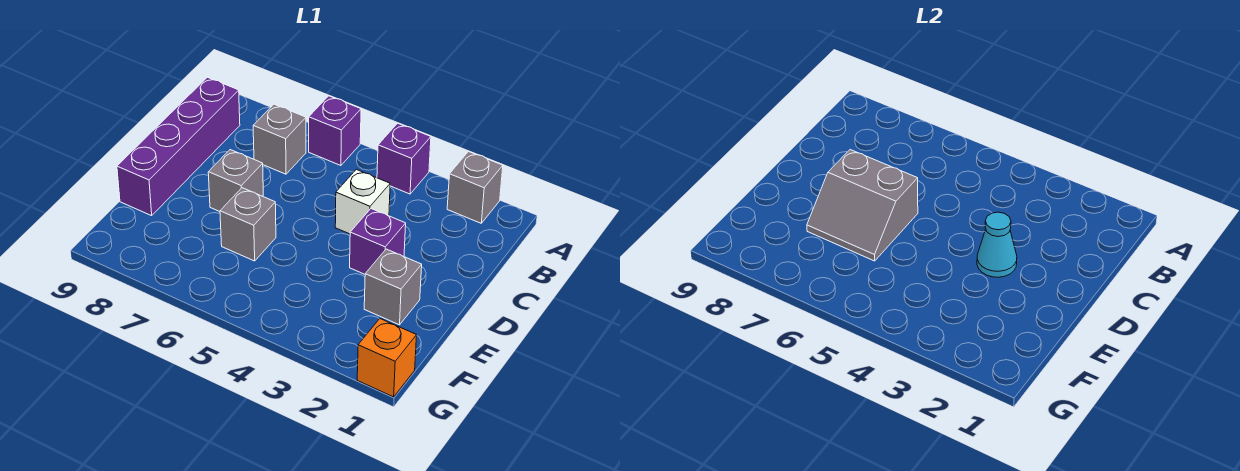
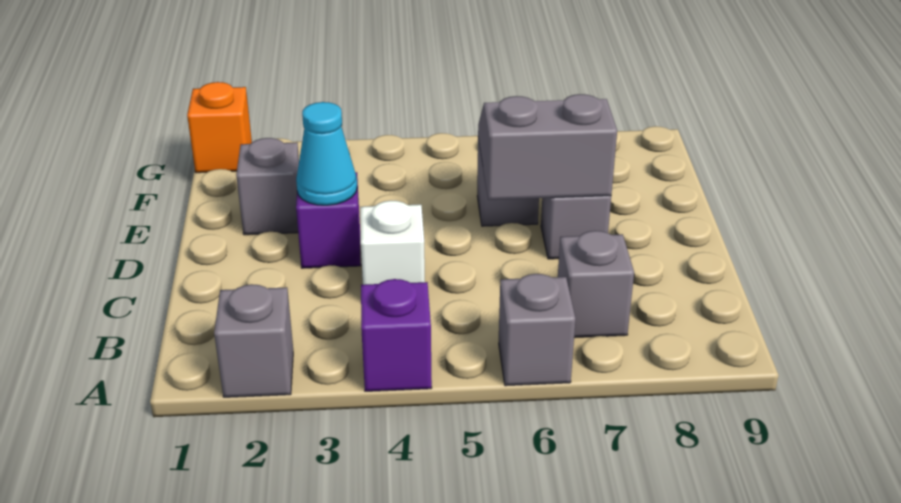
purple 1x1 brick [309,96,361,166] -> grey 1x1 brick [499,274,576,386]
purple 1x4 brick [117,77,240,216] -> none

